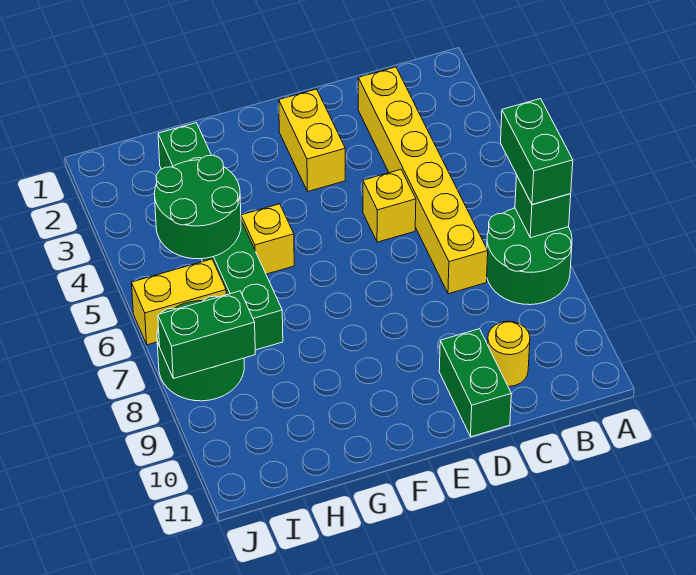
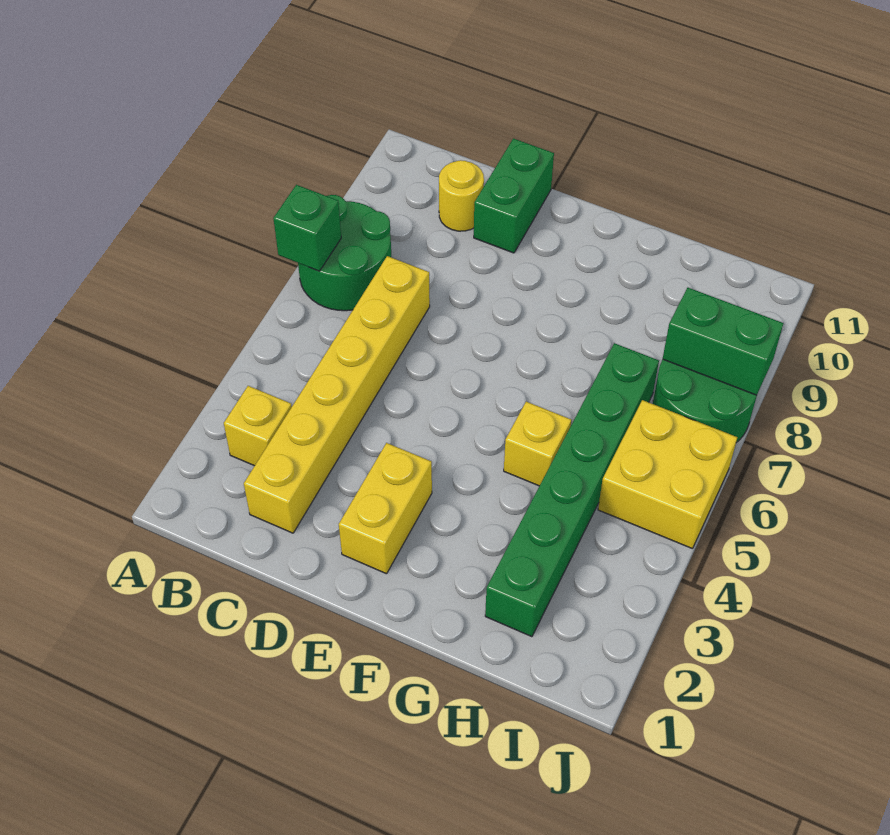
green 1x2 brick [501,99,573,205] -> none
yellow 1x1 brick [363,170,416,242] -> yellow 1x1 brick moved to [224,386,292,466]
green 2x2 round brick [155,155,241,259] -> none
yellow 1x2 brick [131,259,226,345] -> yellow 2x2 brick [598,400,737,549]

